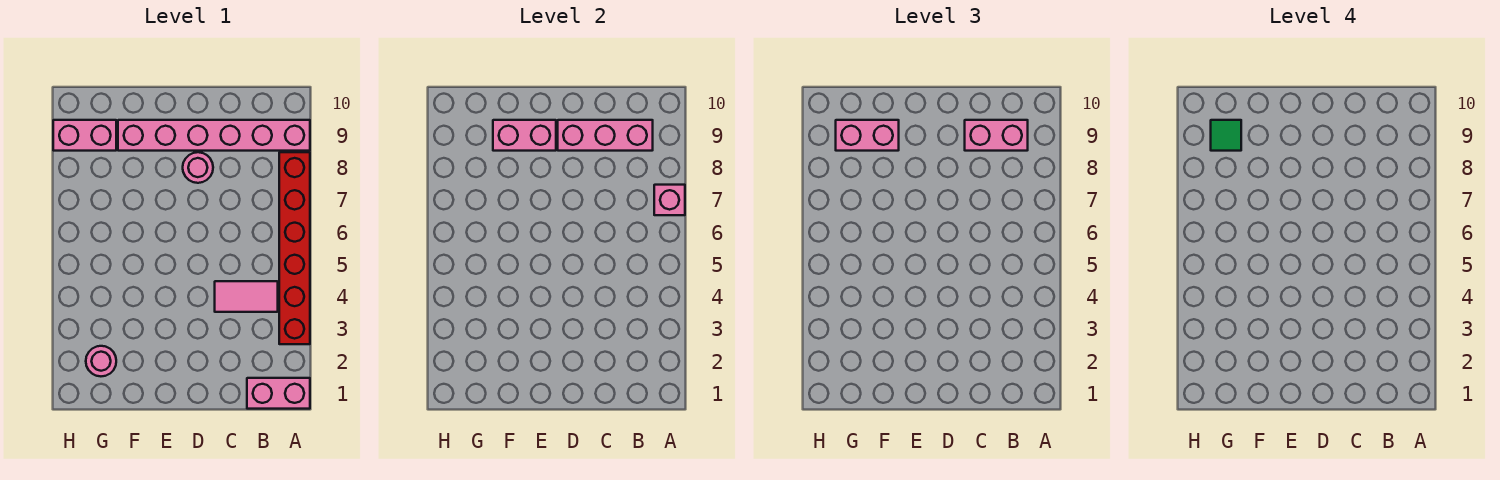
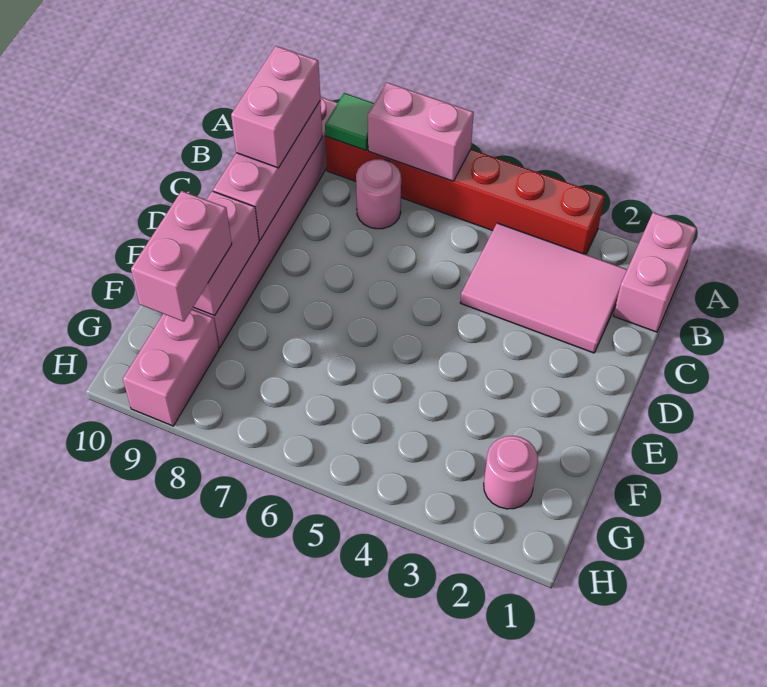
pink 1x1 brick [654,185,685,215] -> pink 1x2 brick [368,83,474,181]
pink 1x2 tile [215,281,278,312] -> pink 2x3 tile [460,223,627,353]
pink 1x1 round brick [183,152,213,183] -> pink 1x1 round brick moved to [356,159,401,229]
green 1x1 tile [1211,120,1241,151] -> green 1x1 tile moved to [325,93,374,150]

